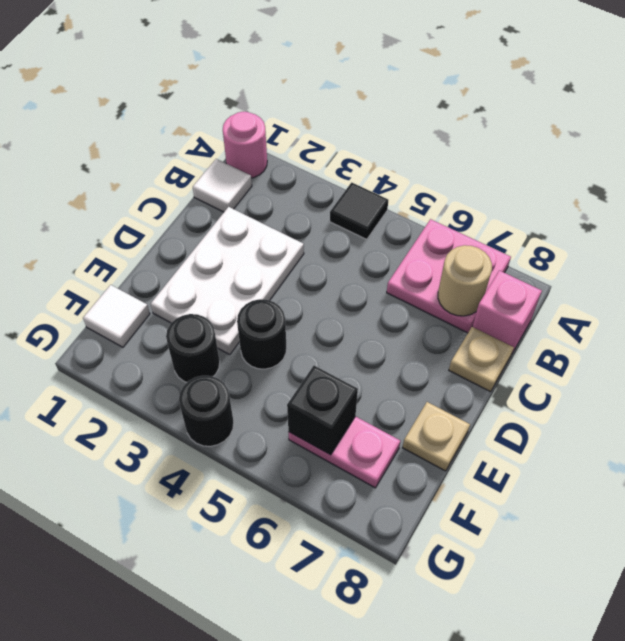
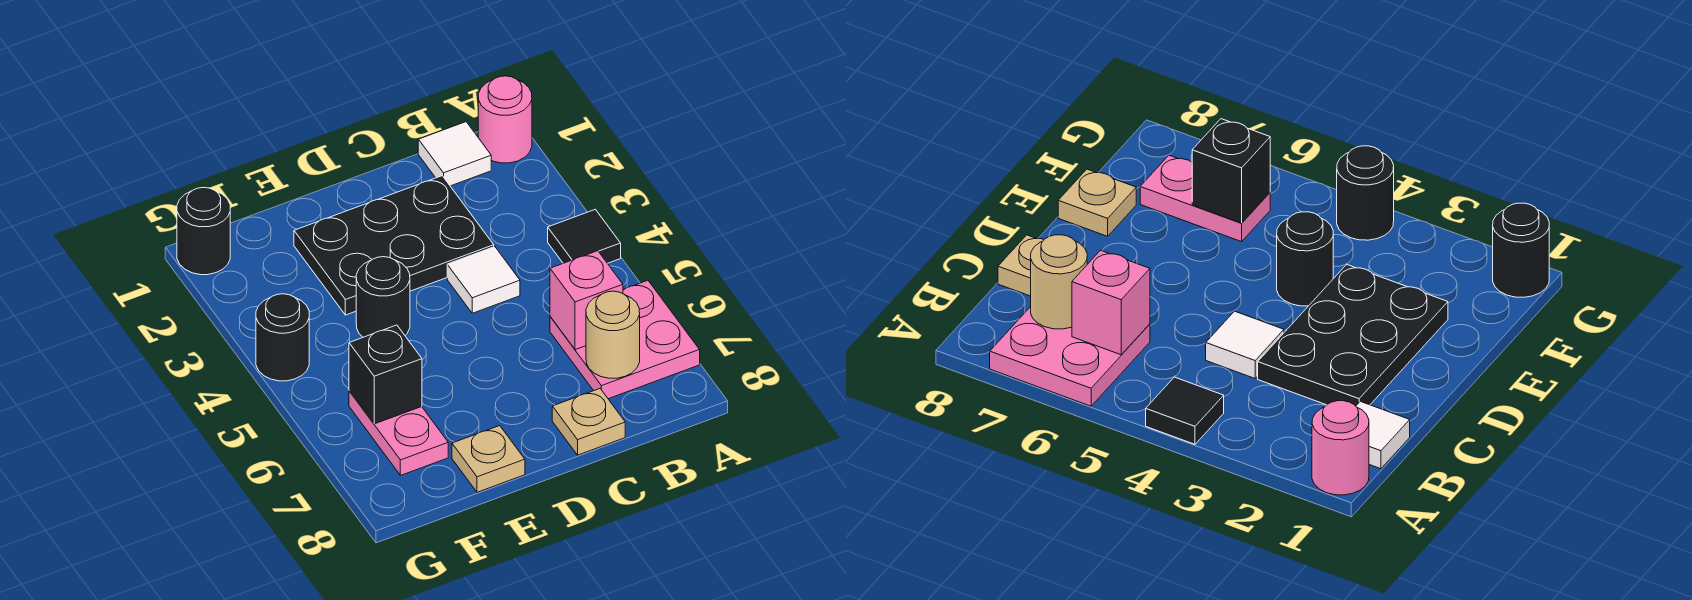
pink 1x1 brick [472,270,542,353] -> pink 1x1 brick moved to [550,251,623,350]
white 2x3 plate [151,207,304,355] -> black 2x3 plate [294,176,494,315]
white 1x1 tile [83,285,150,347] -> white 1x1 tile moved to [447,247,520,313]
black 1x1 round brick [166,314,220,382] -> black 1x1 round brick moved to [177,187,230,275]

